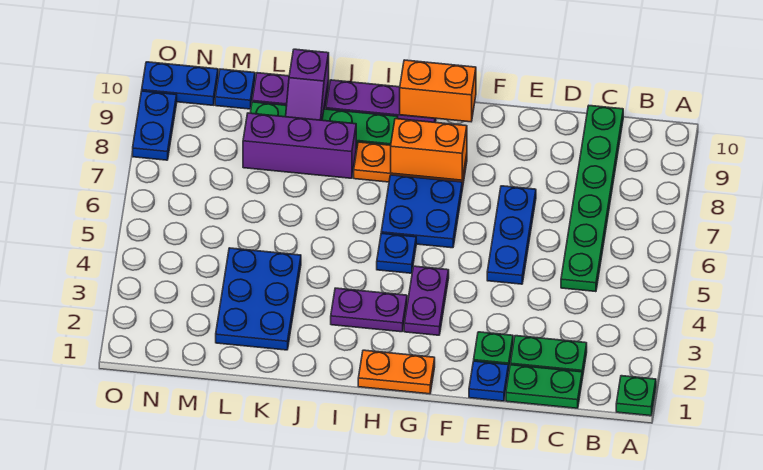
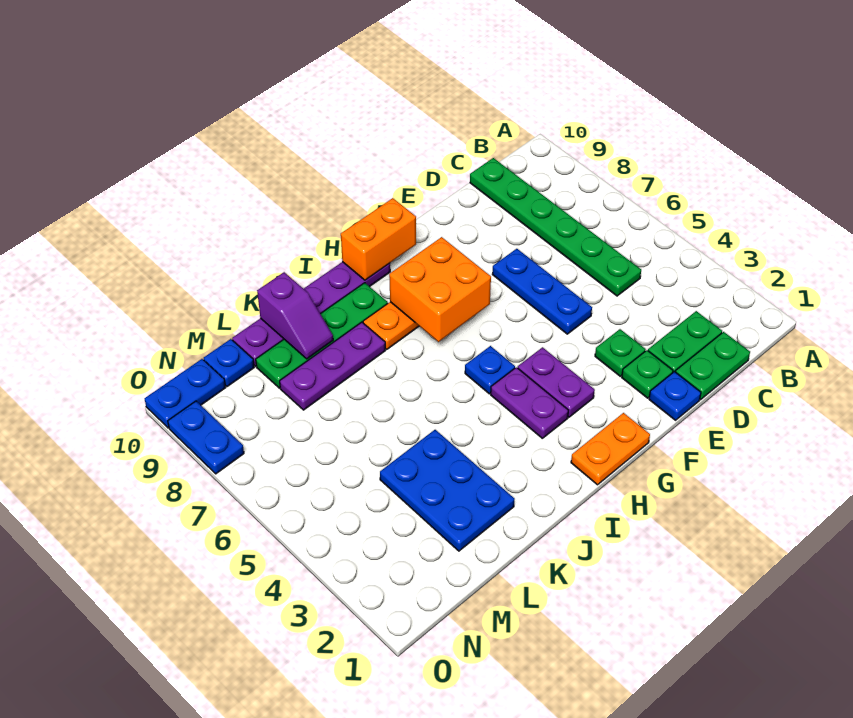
green 1x1 plate [616,376,656,416] -> green 1x1 plate moved to [595,329,646,376]
blue 2x2 plate [381,175,462,248] -> none
orange 1x2 brick [391,118,467,180] -> orange 2x2 brick [389,237,491,342]
purple 1x2 plate [331,288,407,332] -> purple 1x2 plate turned to [491,367,568,438]
purple 1x3 brick [243,113,356,178] -> purple 1x3 plate [280,322,385,410]

